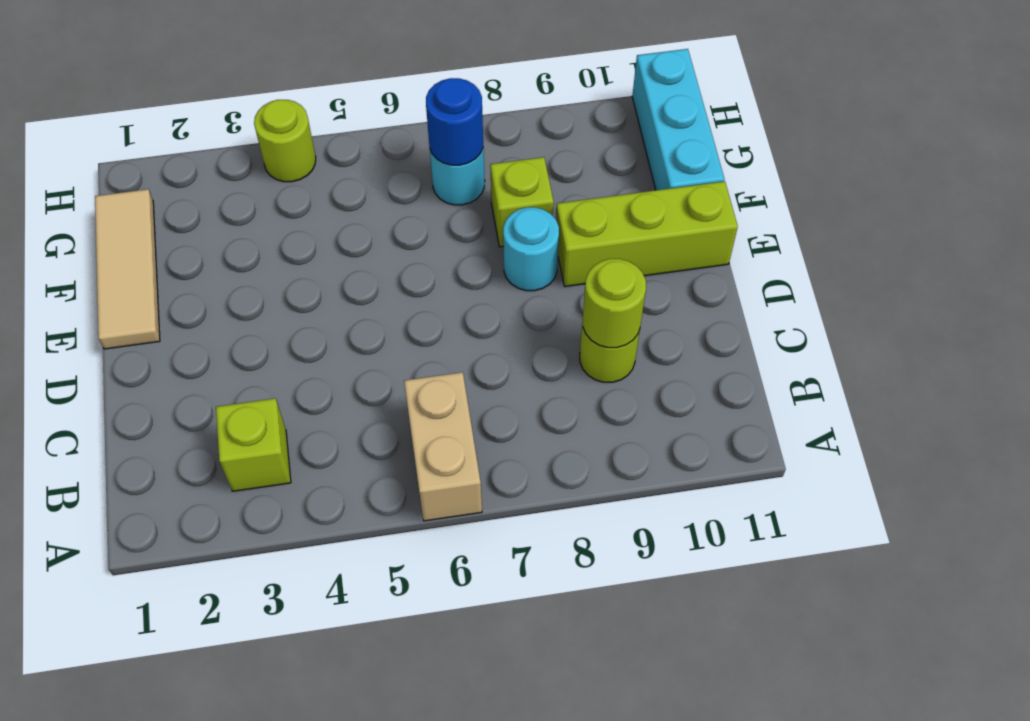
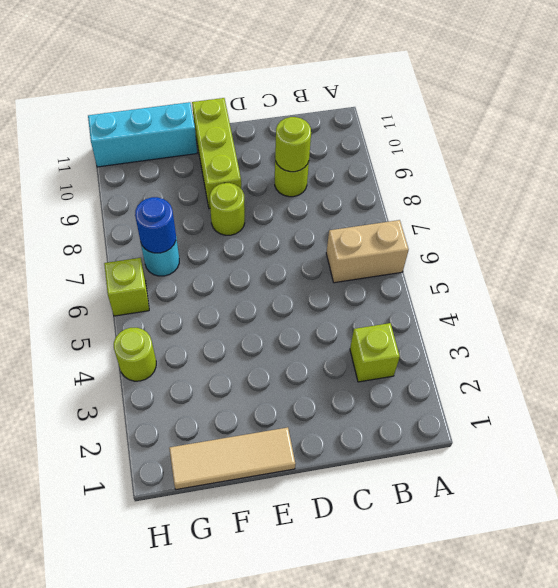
cyan 1x1 round brick [503,207,559,291] -> lime 1x1 round brick [210,183,245,235]
lime 1x1 brick [490,157,554,247] -> lime 1x1 brick moved to [104,258,149,316]

